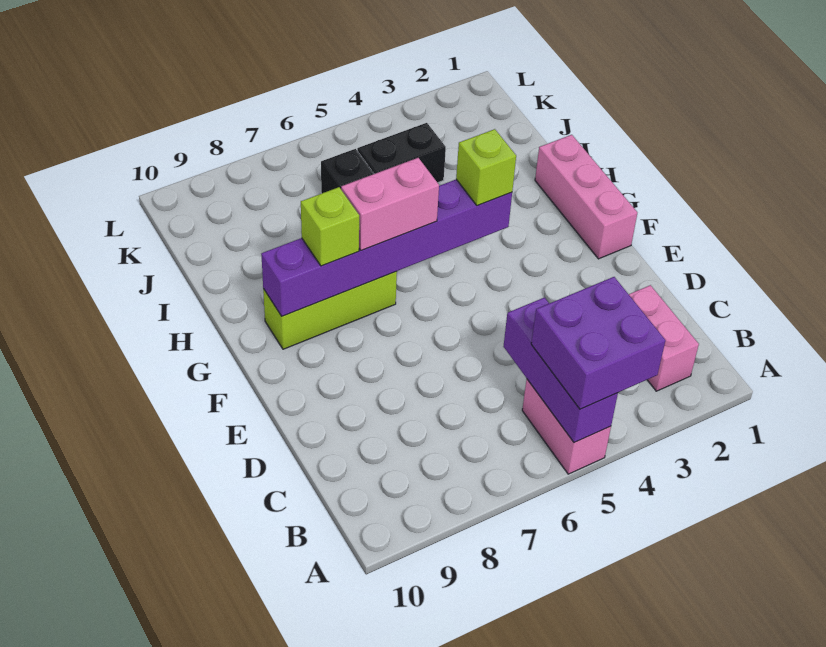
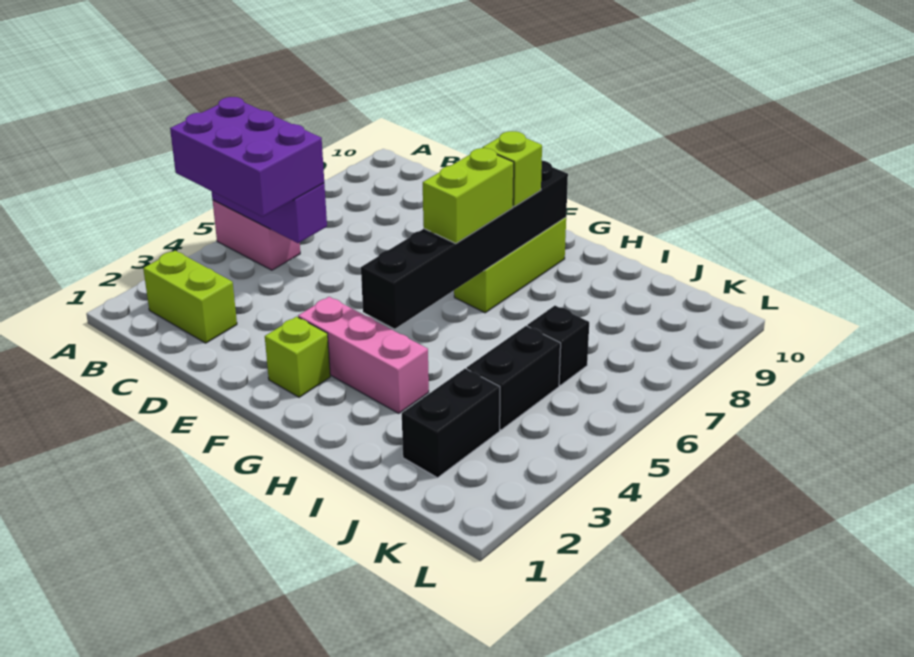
purple 2x2 brick [531,277,665,409] -> purple 2x3 brick [170,97,324,217]
pink 1x2 brick [629,285,699,391] -> lime 1x2 brick [143,251,237,343]
pink 1x3 brick [535,135,637,259] -> pink 1x3 brick moved to [298,297,429,413]
purple 1x6 brick [261,179,512,316] -> black 1x6 brick [361,161,568,329]
lime 1x1 brick [456,129,516,206] -> lime 1x1 brick moved to [265,317,330,397]
pink 1x2 brick [341,158,439,250] -> lime 1x2 brick [423,148,514,244]
none -> black 1x2 brick [402,368,500,478]

